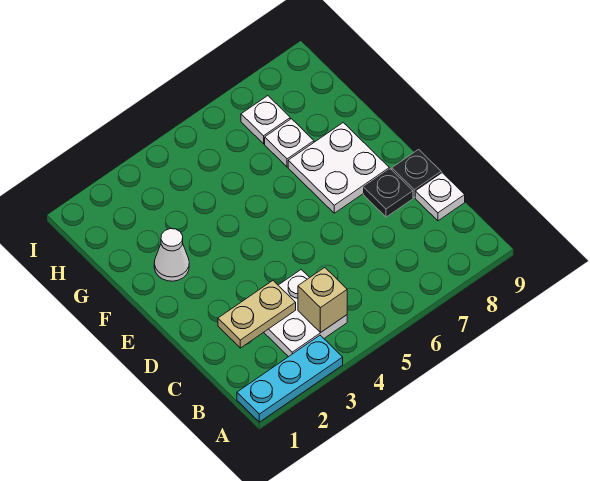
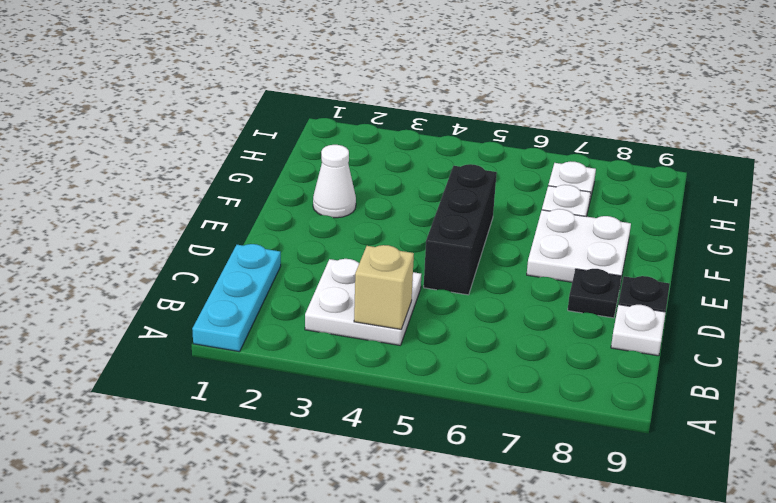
cyan 1x3 plate [237,335,343,422] -> cyan 1x3 plate turned to [192,244,281,352]
tan 1x2 plate [218,281,296,348] -> none
none -> black 1x3 brick [424,164,497,295]

